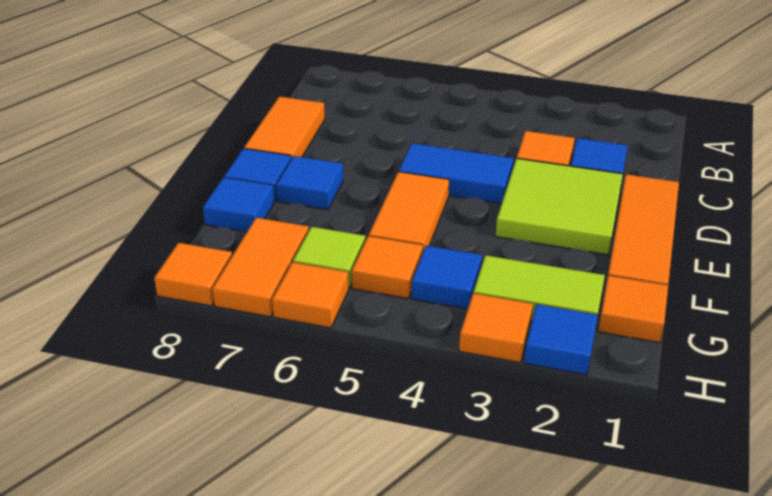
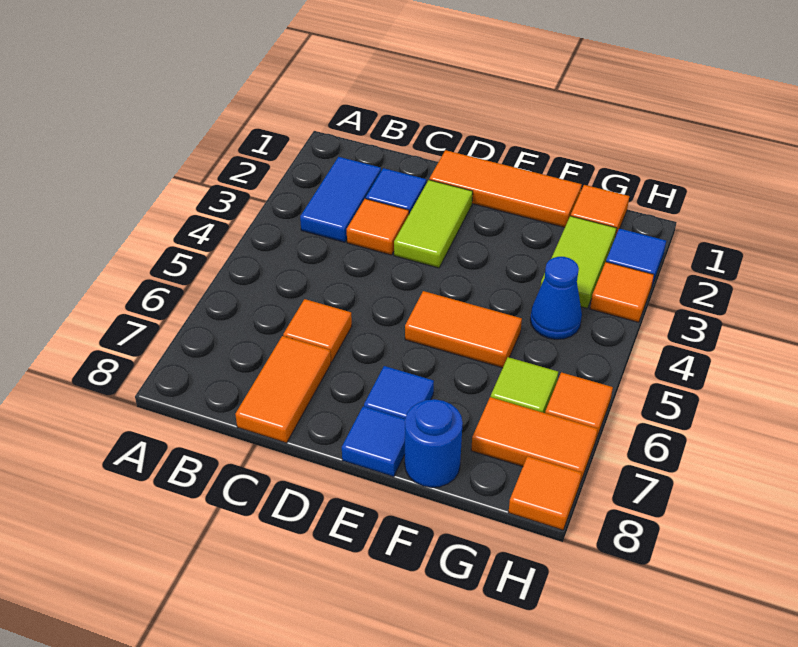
orange 1x2 tile [244,97,325,158] -> orange 1x2 tile turned to [235,336,331,443]
lime 2x2 tile [496,158,623,255] -> lime 1x2 tile [394,180,473,268]
blue 1x2 tile [399,143,514,204] -> blue 1x2 tile moved to [300,157,381,242]
blue 1x1 tile [203,177,274,232] -> blue 1x1 round brick [405,399,463,488]
blue 1x1 tile [412,246,482,309] -> blue 1x1 cone [530,257,582,339]
orange 1x1 tile [352,236,423,299] -> orange 1x1 tile moved to [283,299,352,362]

